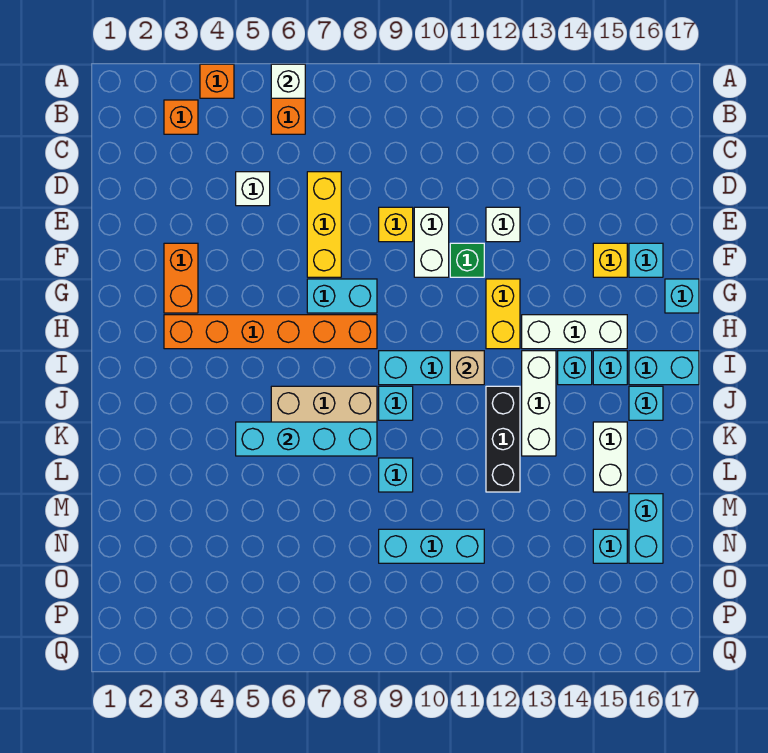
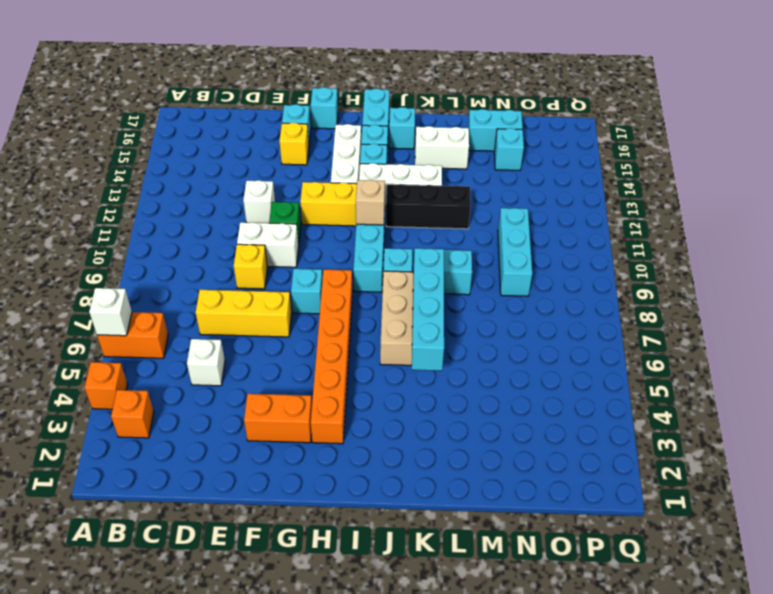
cyan 1x2 brick [307,279,377,313] -> cyan 1x1 brick [291,269,323,314]

